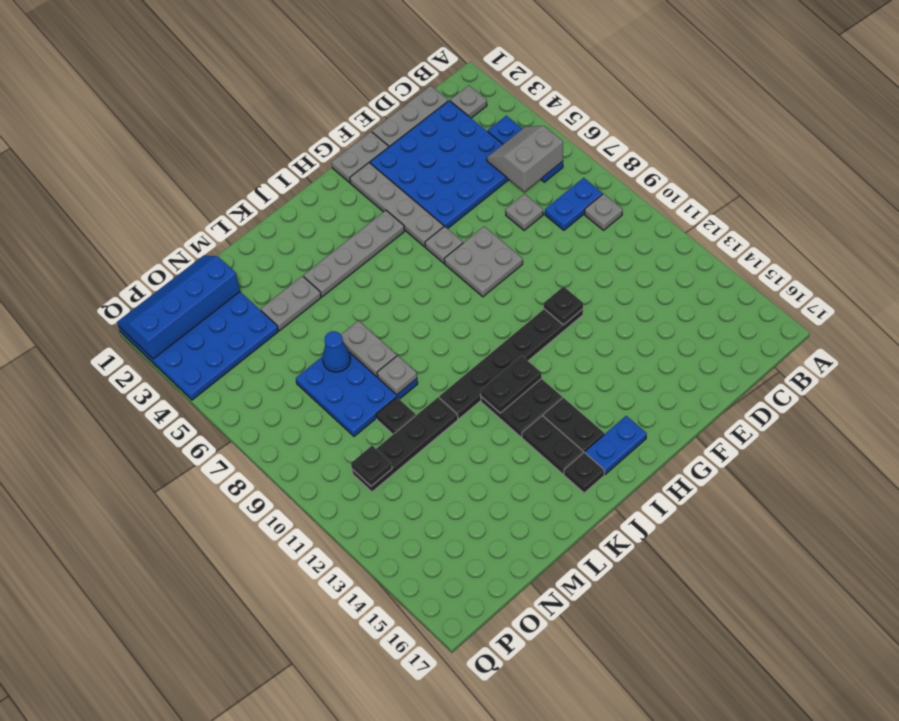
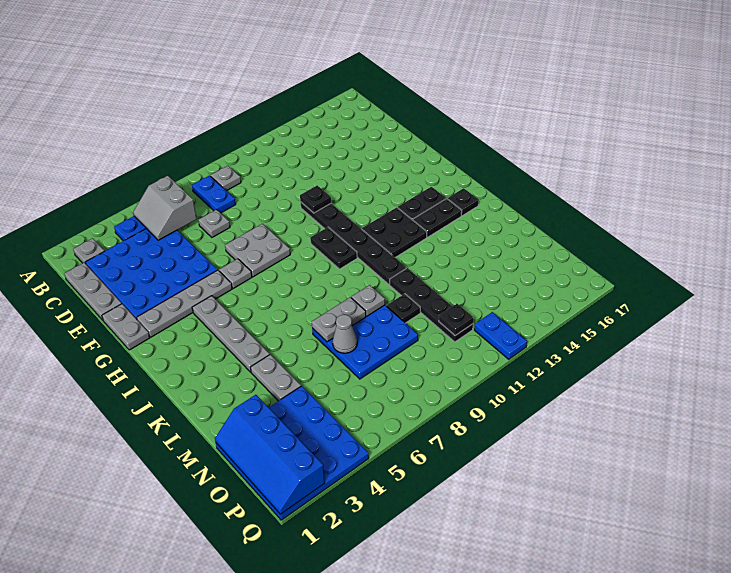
blue 1x2 plate [585,416,647,474] -> blue 1x2 plate moved to [474,312,527,359]
black 1x2 plate [480,356,541,413] -> black 1x2 plate moved to [310,227,357,269]
blue 1x1 cone [323,331,351,372] -> grey 1x1 cone [333,315,357,353]

